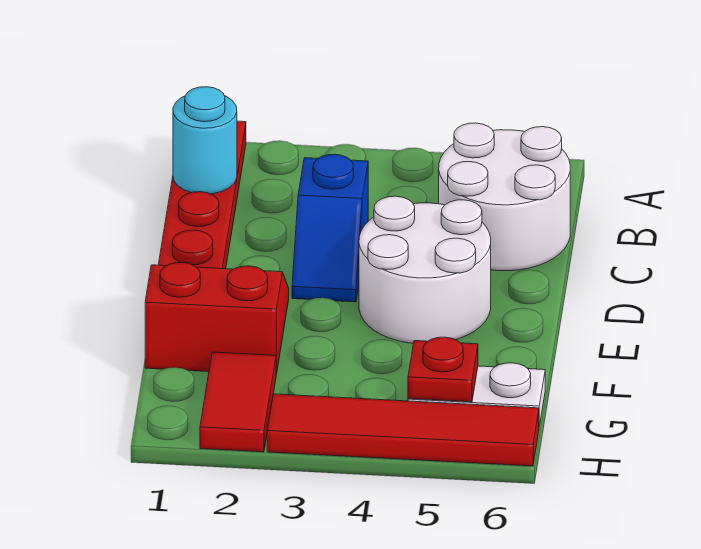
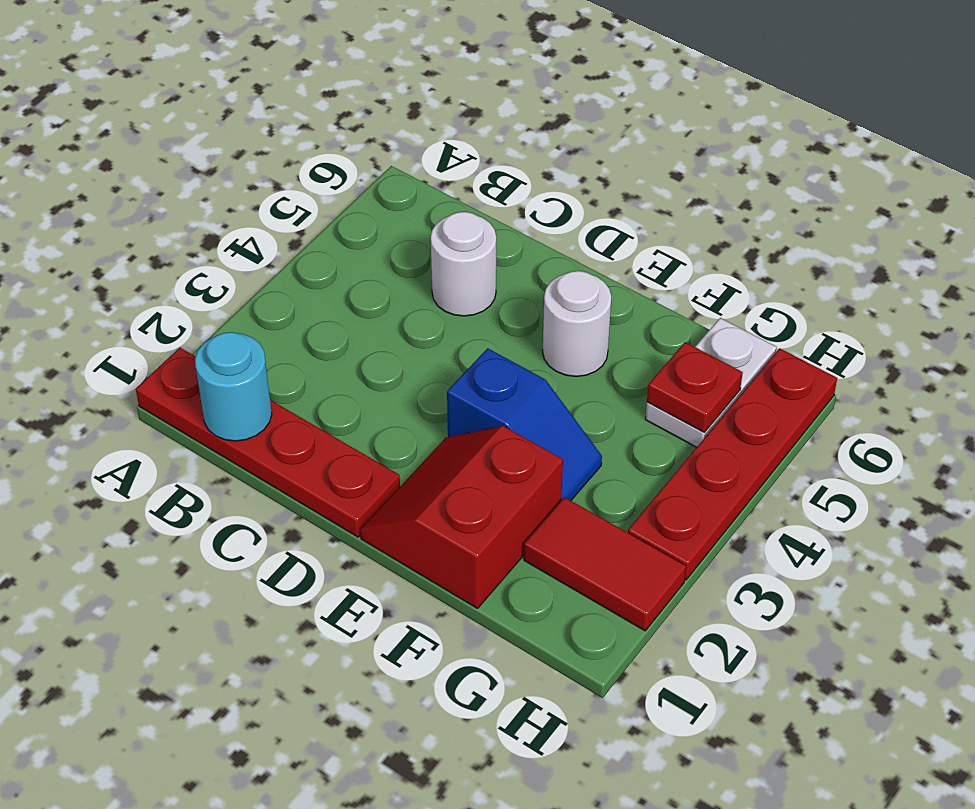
white 2x2 round brick [439,123,570,271] -> white 1x1 round brick [431,212,496,316]
blue 1x2 slope [292,154,368,302] -> blue 1x2 slope moved to [447,348,602,500]
white 2x2 round brick [359,196,491,343] -> white 1x1 round brick [543,271,611,377]
red 1x4 tile [267,394,539,466] -> red 1x4 plate [628,348,837,580]

